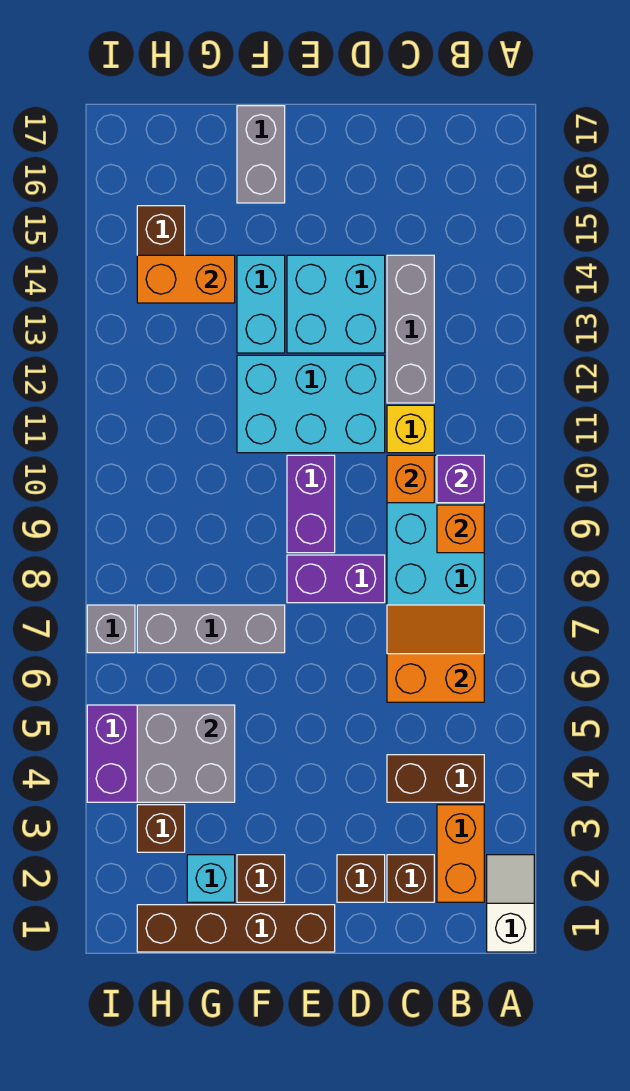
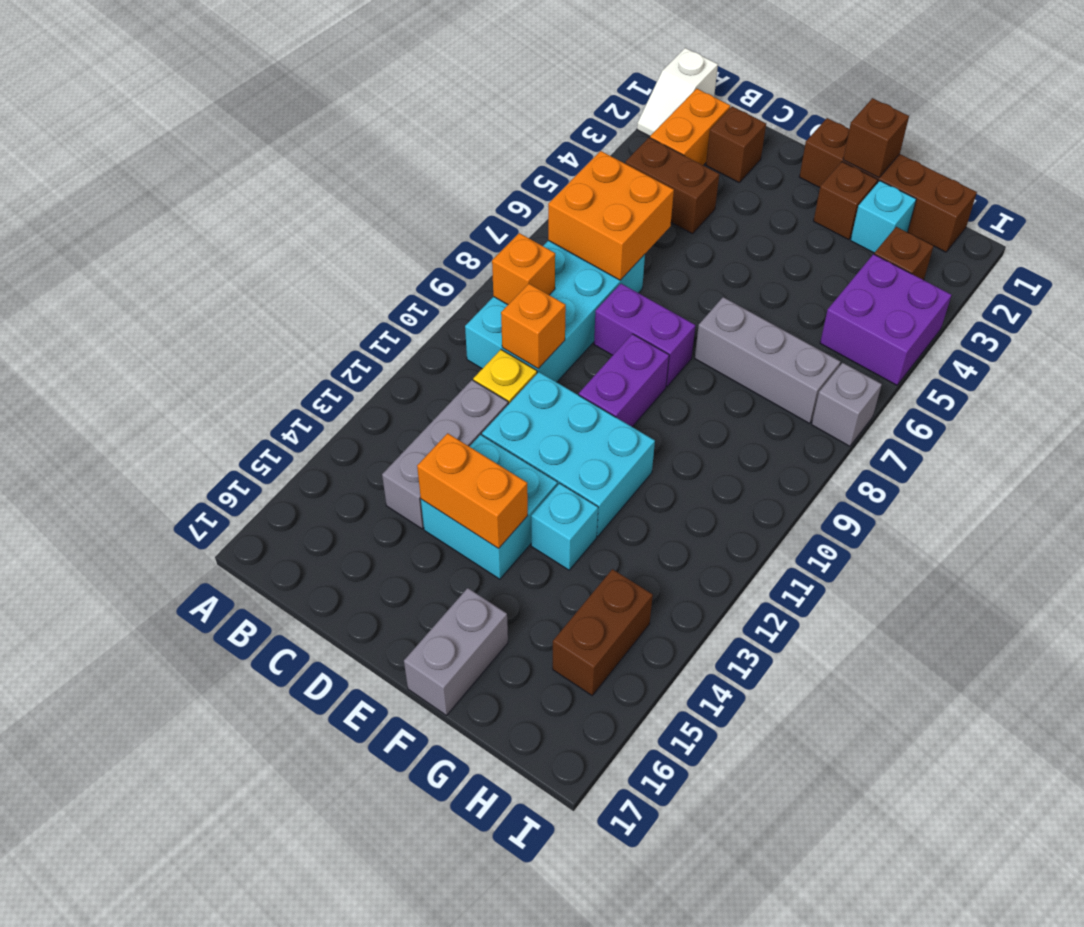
orange 2x2 slope [387,605,484,702] -> orange 2x2 brick [548,151,674,280]
purple 1x1 brick [437,455,484,503] -> none
brown 1x1 brick [337,855,385,902] -> brown 1x1 brick moved to [843,98,909,178]
cyan 1x2 brick [237,255,285,353] -> cyan 1x1 brick [531,483,598,570]
grey 2x2 brick [137,705,235,802] -> none
orange 1x2 brick [137,255,235,303] -> orange 1x2 brick moved to [417,433,528,549]

